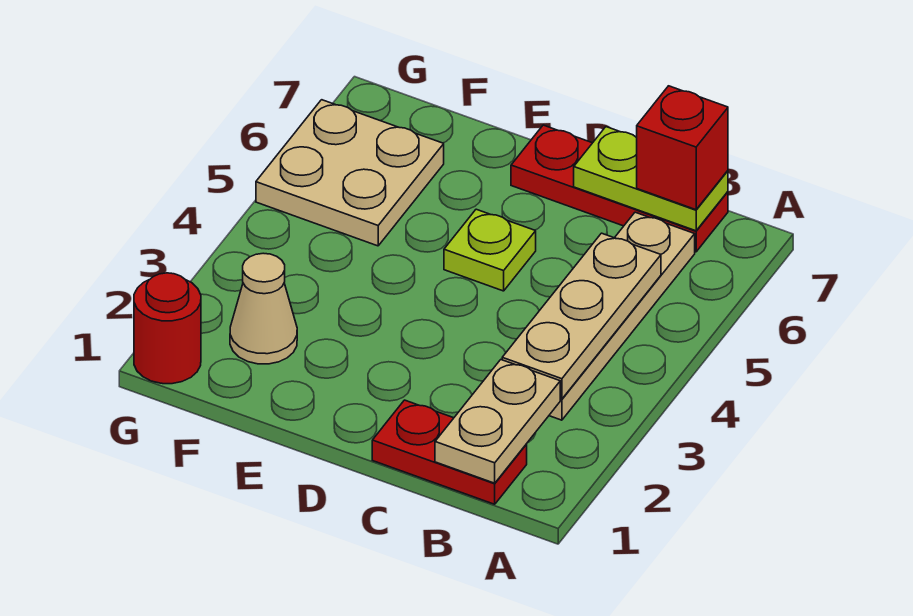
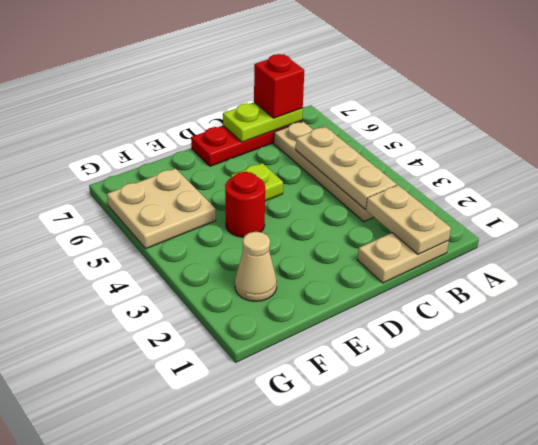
red 1x2 plate [372,400,527,504] -> tan 1x2 plate [357,233,449,283]
red 1x1 round brick [134,273,201,384] -> red 1x1 round brick moved to [225,172,265,237]

